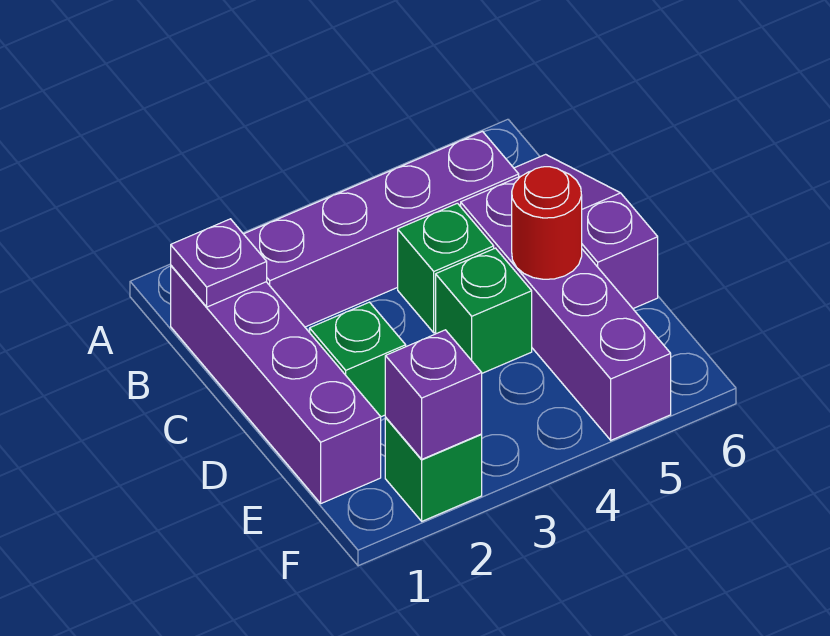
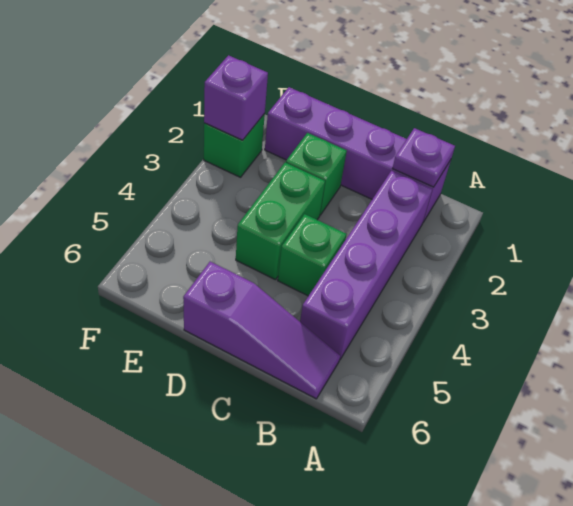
purple 1x4 brick [461,177,671,440] -> none
green 1x1 brick [436,248,532,373] -> green 1x2 brick [236,163,325,280]
red 1x1 round brick [512,167,582,279] -> none

